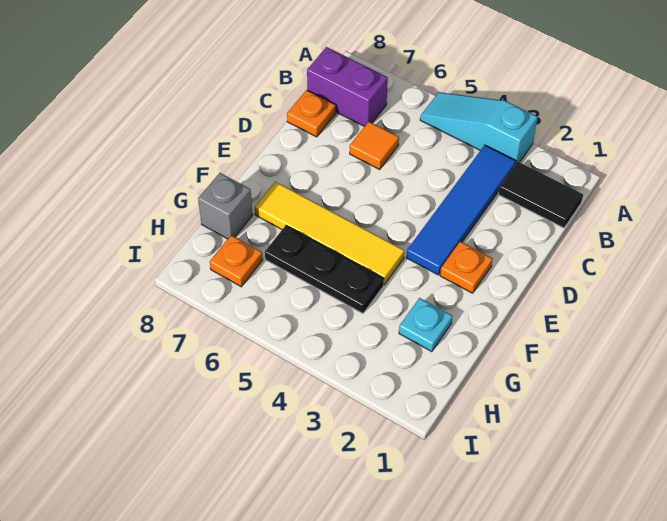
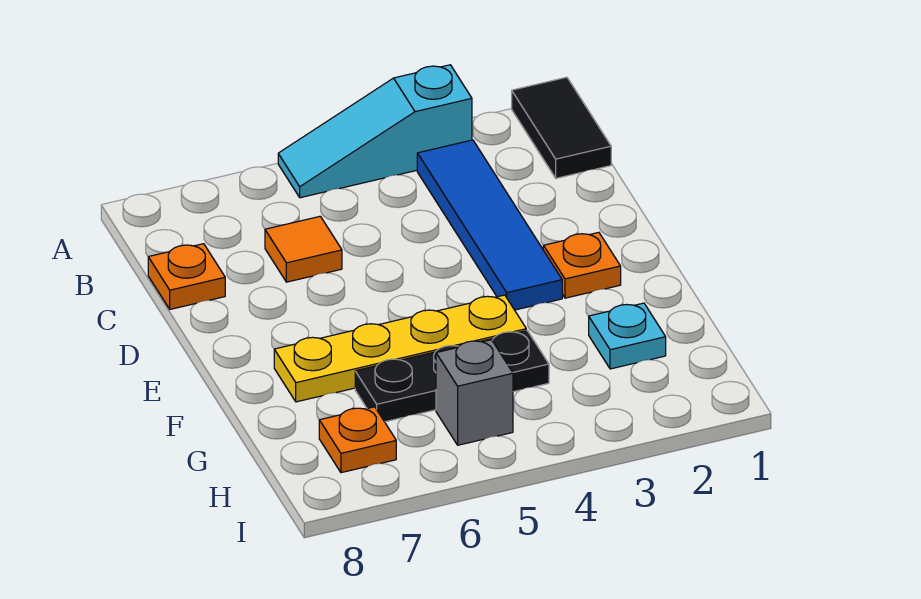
black 1x2 tile [499,162,583,228] -> black 1x2 tile turned to [512,77,611,178]
purple 1x2 brick [307,47,388,127] -> none
yellow 1x4 tile [255,182,404,285] -> yellow 1x4 plate [274,295,526,402]
grey 1x1 brick [198,173,253,239] -> grey 1x1 brick moved to [436,340,513,445]

